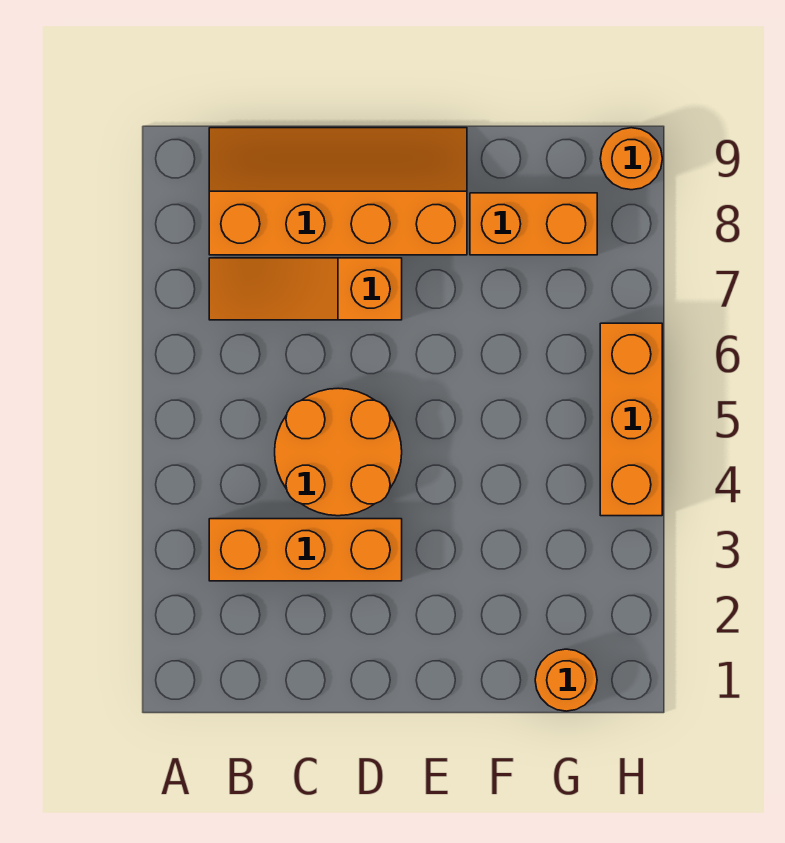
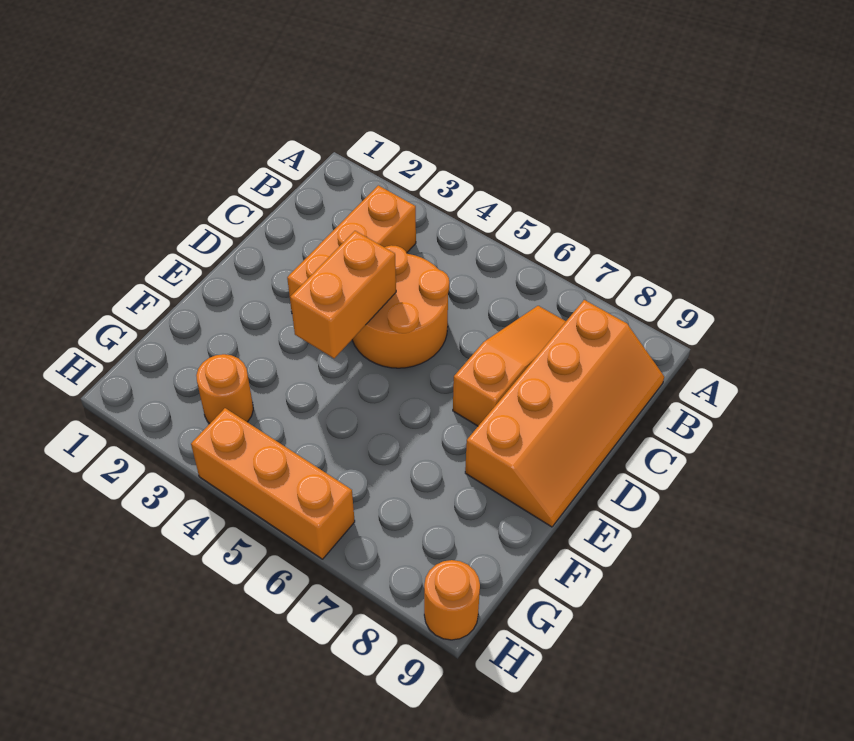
orange 1x2 brick [470,193,597,255] -> orange 1x2 brick moved to [290,231,396,358]
orange 1x1 round brick [535,649,597,711] -> orange 1x1 round brick moved to [196,354,253,424]

